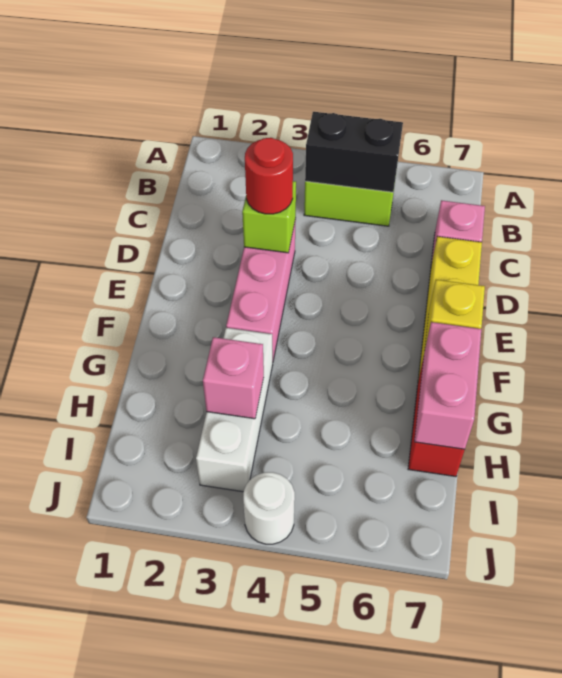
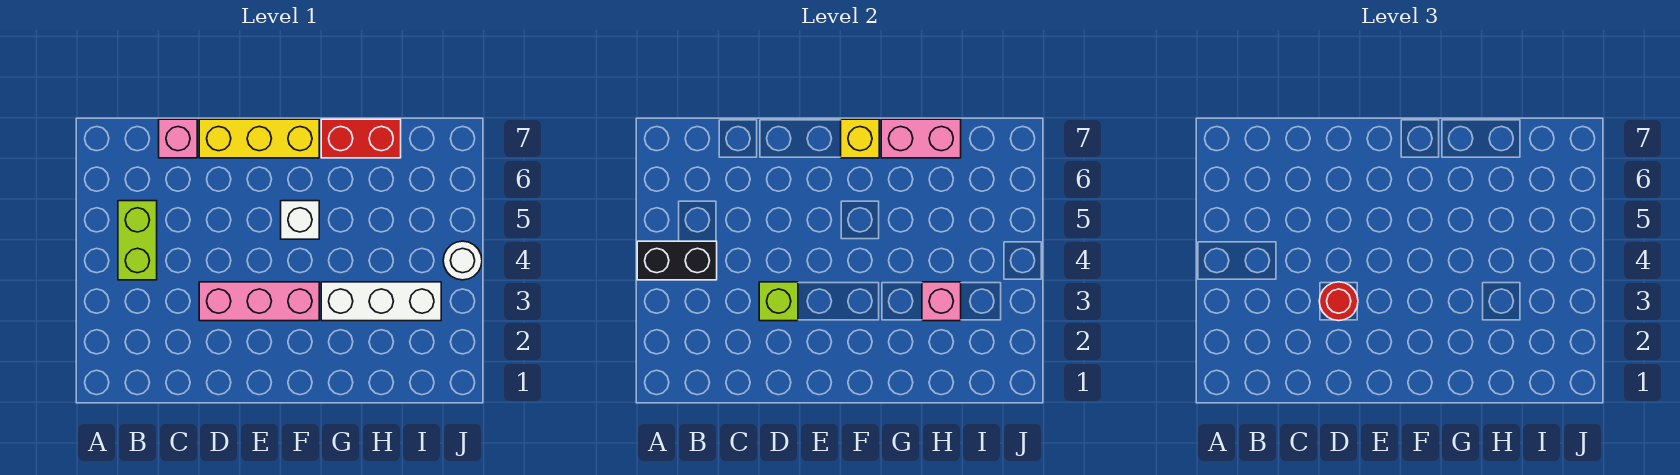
black 1x2 brick [305,112,403,192] -> black 1x2 brick turned to [637,241,717,280]
none -> white 1x1 brick [281,201,319,239]

